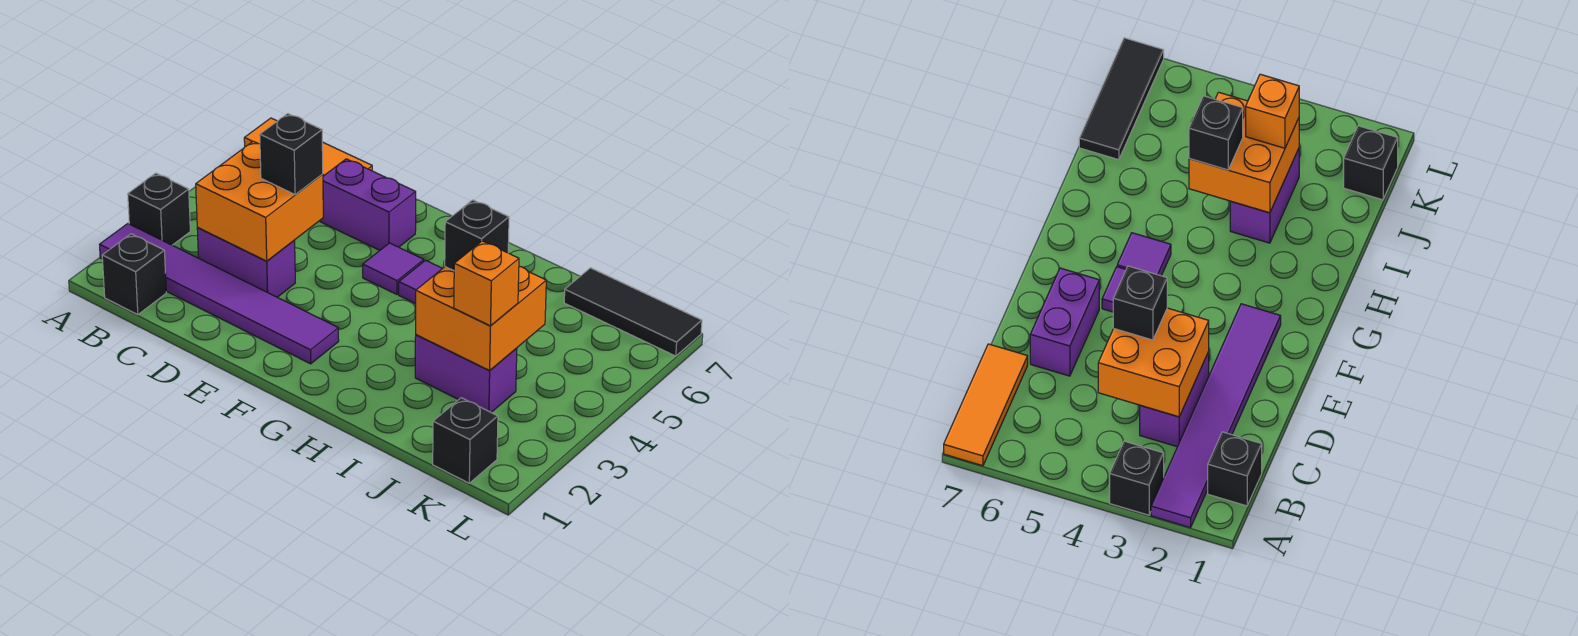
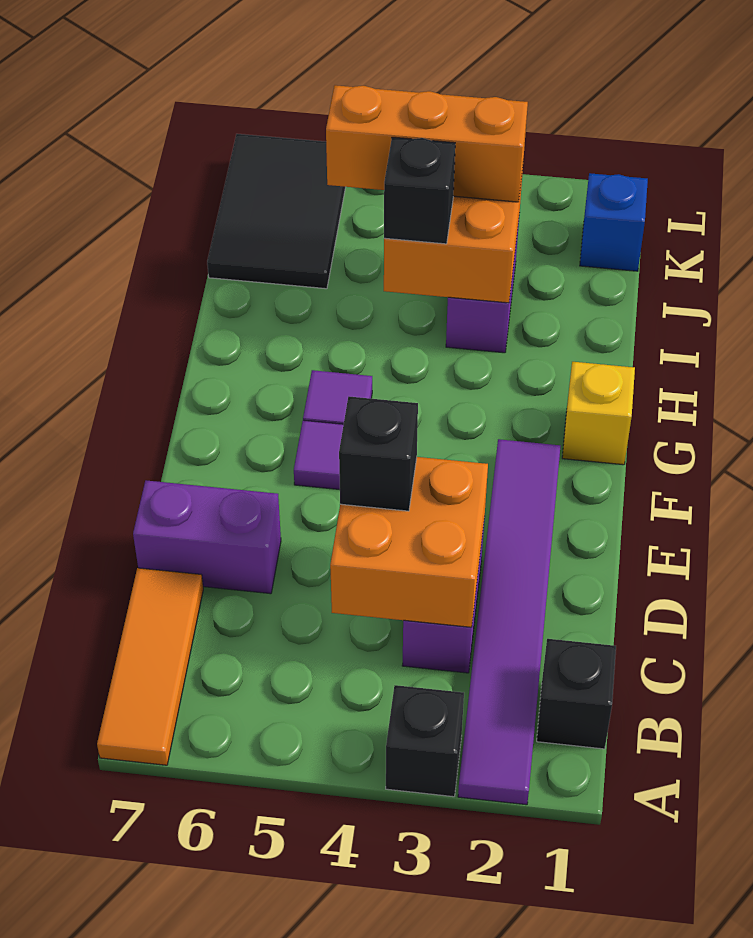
purple 1x2 brick [320,159,416,251] -> purple 1x2 brick turned to [133,480,281,594]
none -> yellow 1x1 brick [562,362,635,465]
orange 1x1 brick [454,241,519,326] -> orange 1x3 brick [326,85,528,202]
black 1x3 tile [564,268,702,356] -> black 2x3 tile [207,134,346,289]
black 1x1 brick [433,398,498,483] -> blue 1x1 brick [580,173,648,271]

